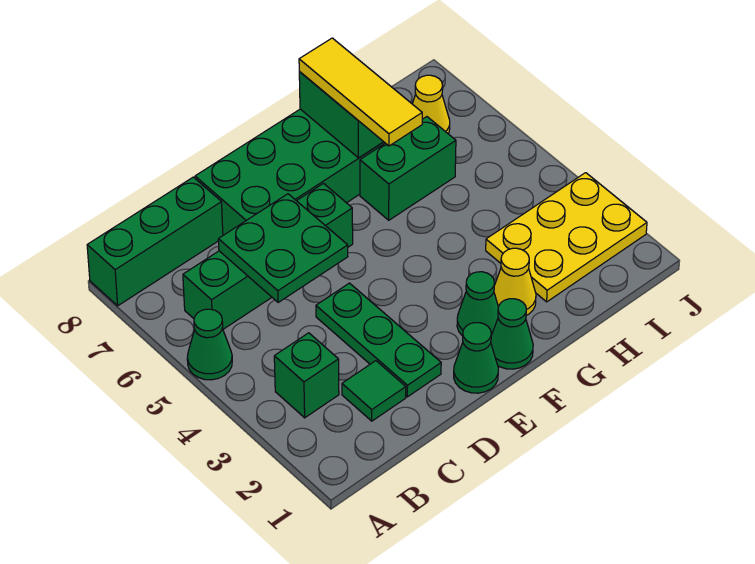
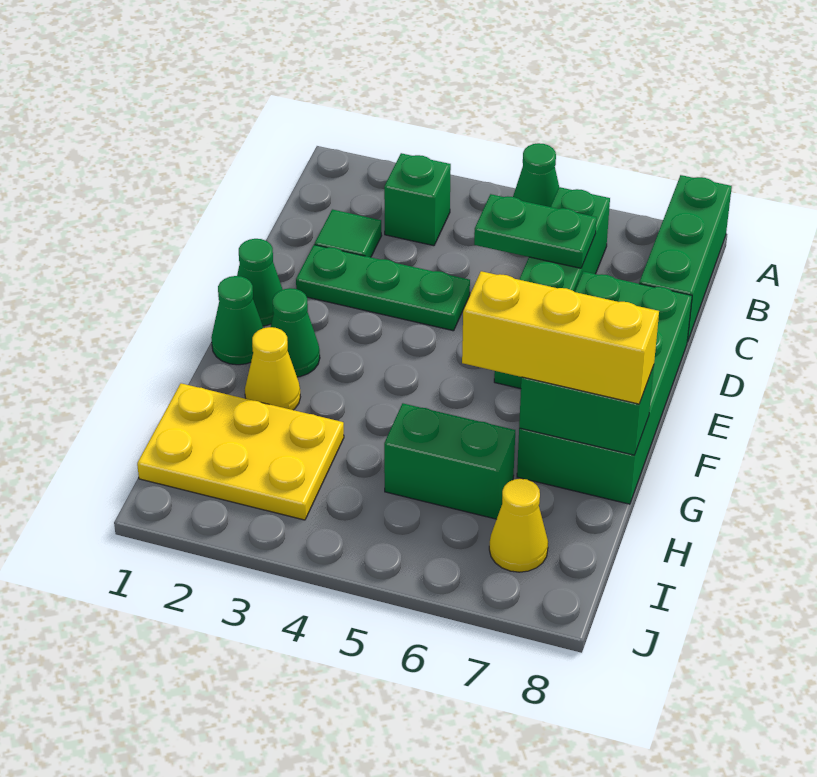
green 2x2 plate [218,194,348,302] -> green 1x2 plate [474,194,597,268]
green 1x2 brick [360,117,456,220] -> green 1x2 brick turned to [384,403,515,519]
yellow 1x3 tile [299,38,422,146] -> yellow 1x3 brick [462,271,659,404]
yellow 2x3 plate [486,173,647,302] -> yellow 2x3 plate turned to [137,383,344,520]

